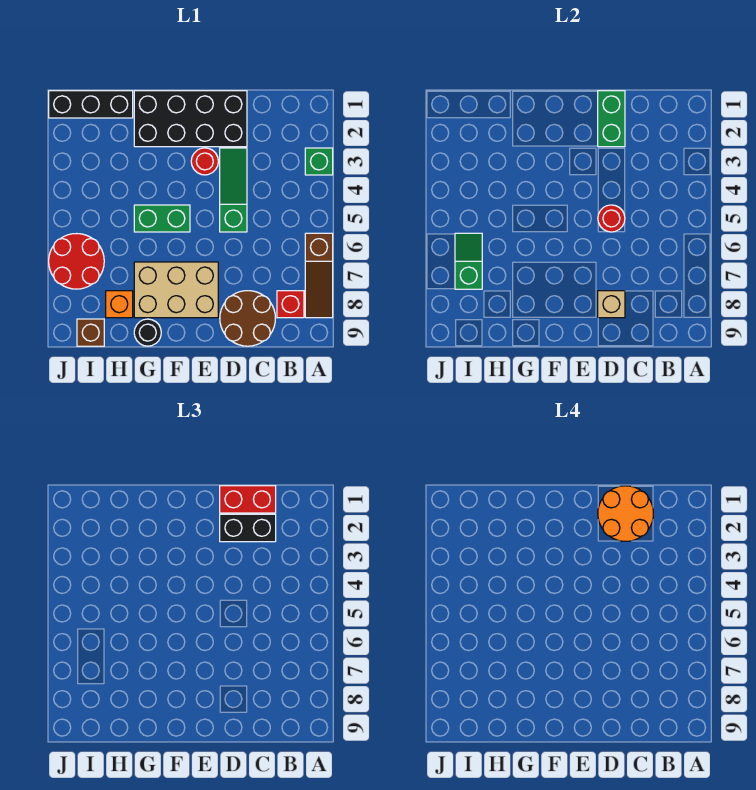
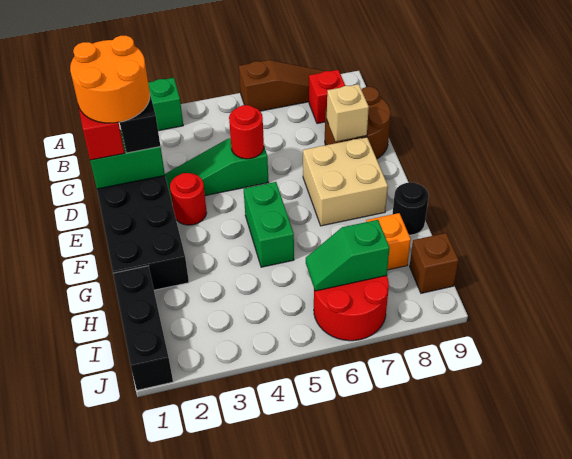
tan 2x3 brick [134,262,218,318] -> tan 2x2 brick [303,137,388,226]

